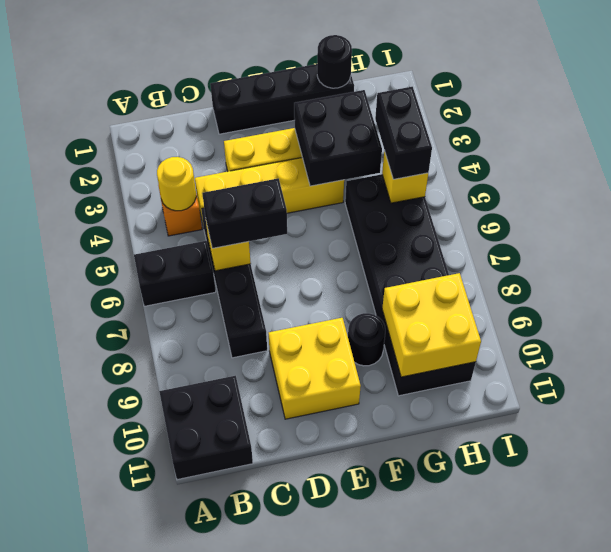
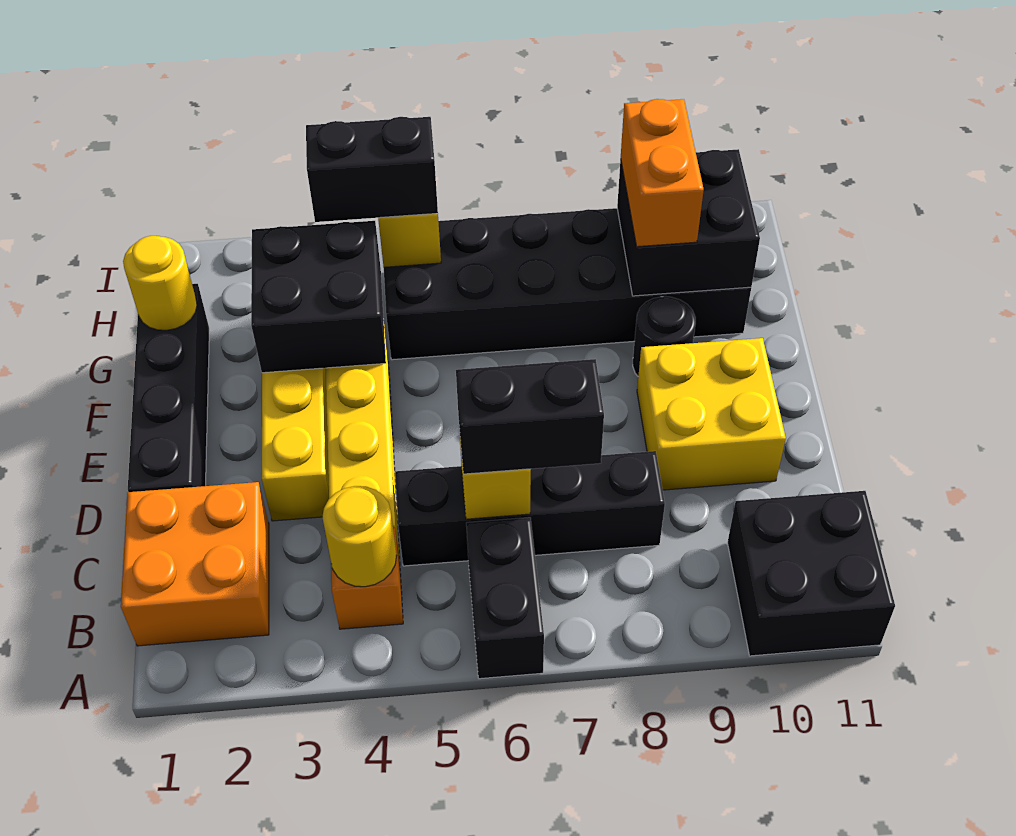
none -> orange 2x2 brick [121,482,269,646]
black 1x2 brick [202,178,287,248] -> black 1x2 brick turned to [456,359,604,474]
black 1x1 round brick [317,35,352,88] -> yellow 1x1 round brick [123,236,197,330]
yellow 2x2 brick [382,273,481,377] -> black 2x2 brick [617,149,760,296]
none -> orange 1x2 brick [621,99,704,247]

